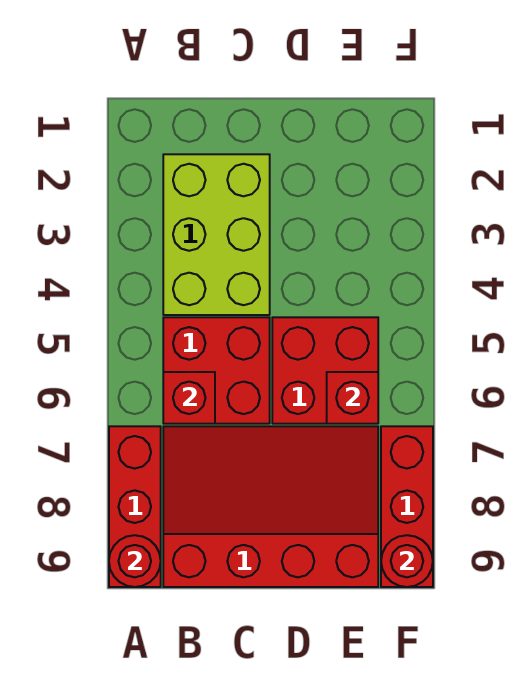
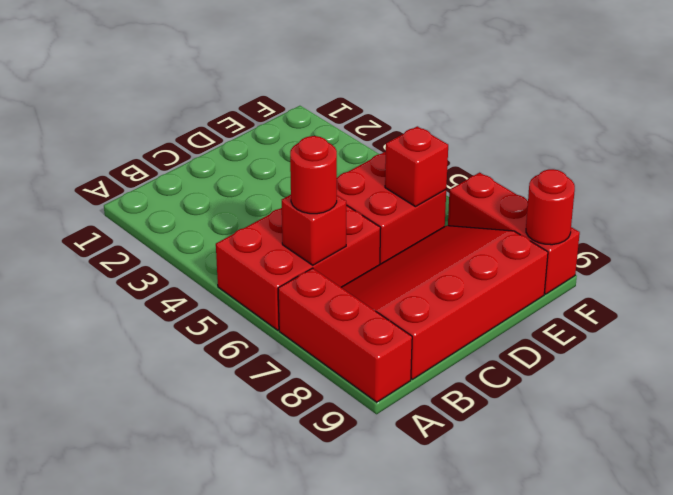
red 1x1 round brick [109,535,161,587] -> red 1x1 round brick moved to [290,136,337,214]
lime 2x3 brick [163,154,270,315] -> none
red 2x2 brick [163,317,270,424] -> red 2x3 brick [216,205,381,330]

